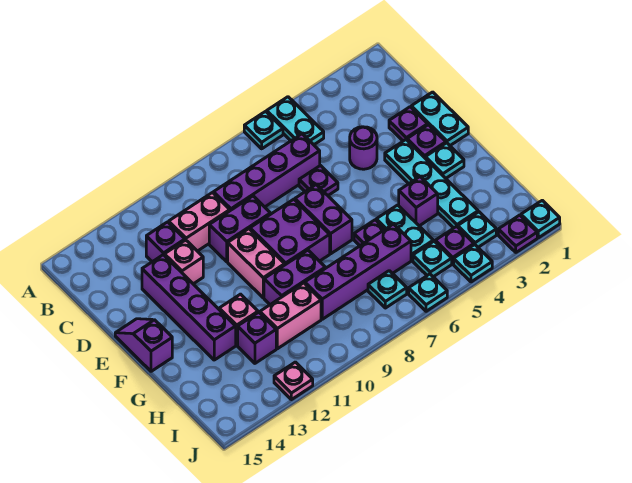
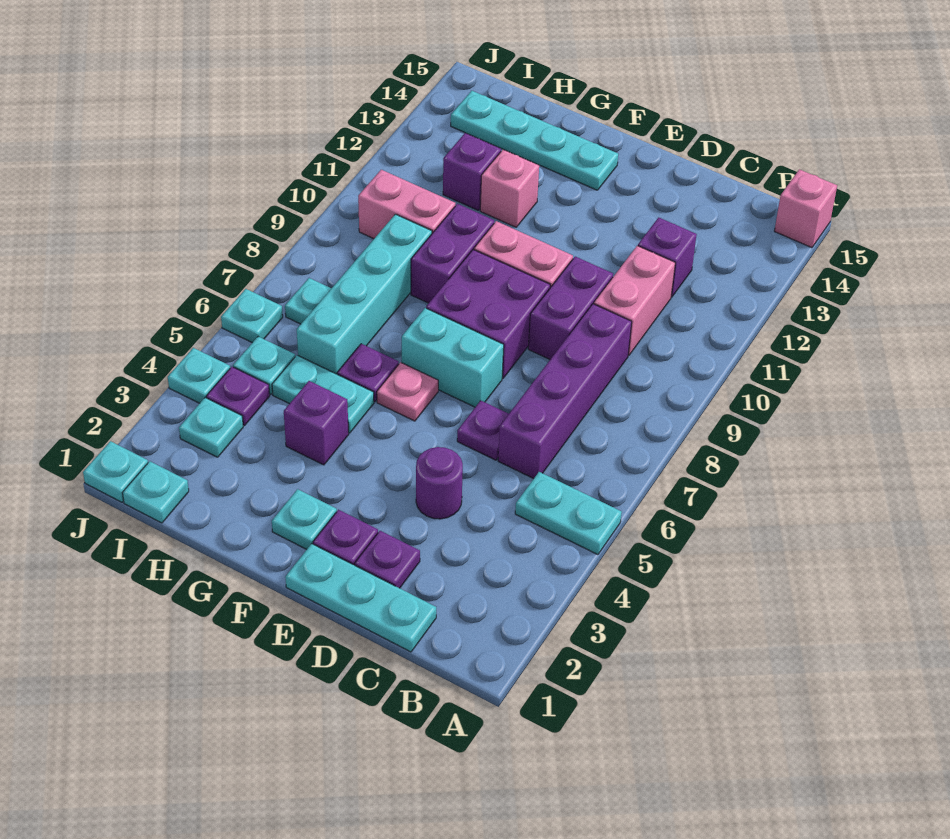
cyan 1x1 plate [244,111,283,149] -> cyan 1x1 plate moved to [123,461,189,523]
cyan 1x2 plate [411,92,468,145] -> cyan 1x3 plate [285,544,436,652]
pink 1x1 brick [164,240,203,284] -> pink 1x1 brick moved to [774,169,837,248]
purple 1x4 brick [142,255,236,360] -> none
cyan 1x4 plate [385,140,478,228] -> cyan 1x4 plate moved to [451,91,618,190]
purple 1x2 brick [295,185,352,254] -> cyan 1x2 brick [402,308,504,407]
purple 1x2 slope [115,319,172,371] -> none
purple 1x4 brick [305,224,411,319] -> cyan 1x4 brick [297,214,432,374]
pink 1x2 brick [260,283,321,349] -> pink 1x2 brick turned to [358,170,455,239]
purple 1x1 plate [498,215,537,252] -> none
pink 1x1 plate [274,362,313,400] -> pink 1x1 plate moved to [377,362,438,421]

